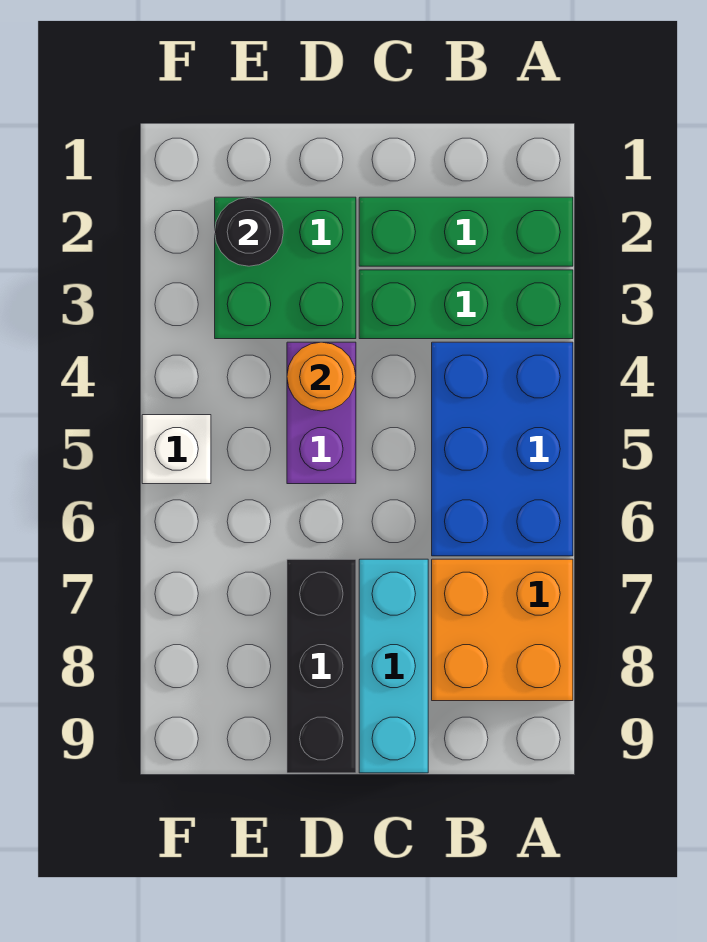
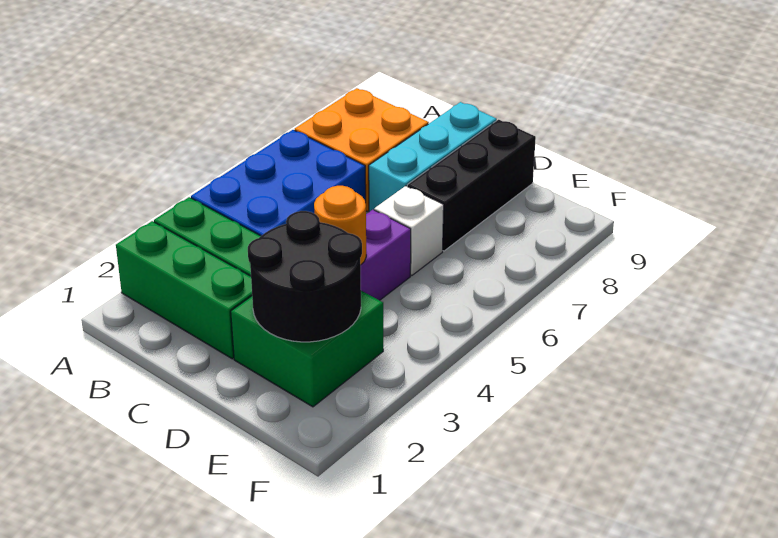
black 1x1 round brick [215,197,283,266] -> black 2x2 round brick [248,211,362,342]
white 1x1 brick [142,415,211,484] -> white 1x1 brick moved to [374,186,444,276]

